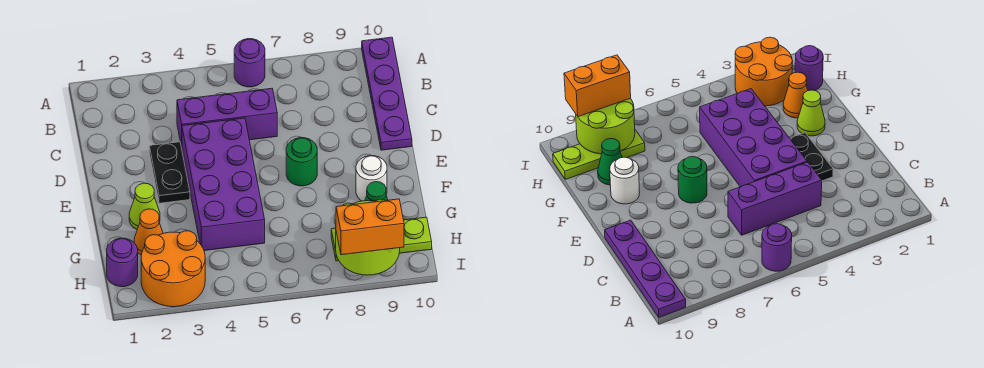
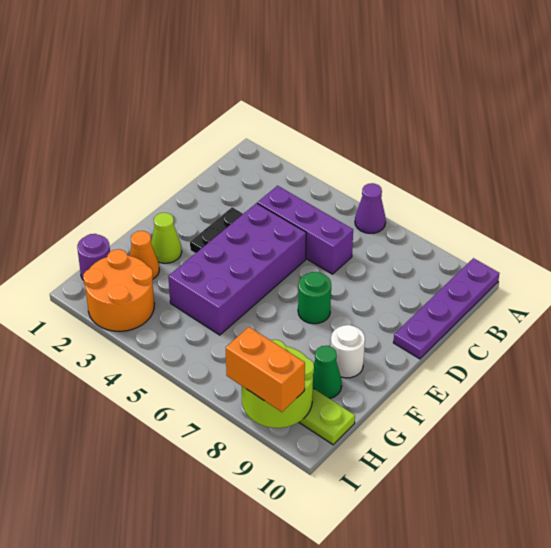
purple 1x1 round brick [234,39,265,87] -> purple 1x1 cone [355,183,386,233]

